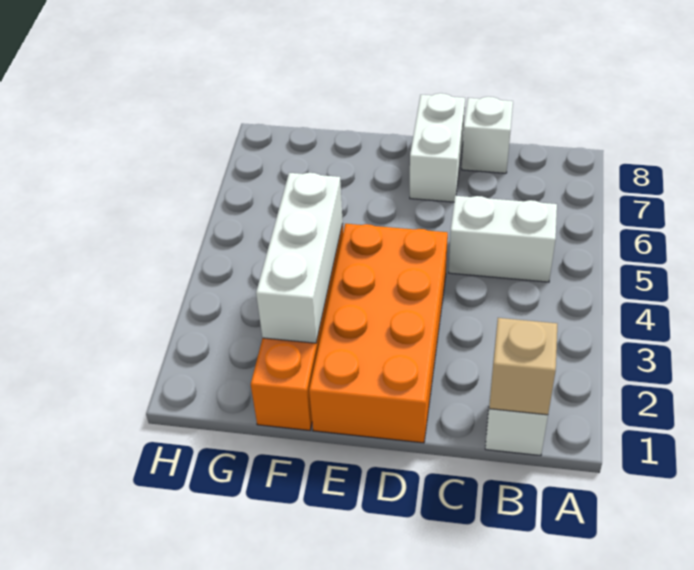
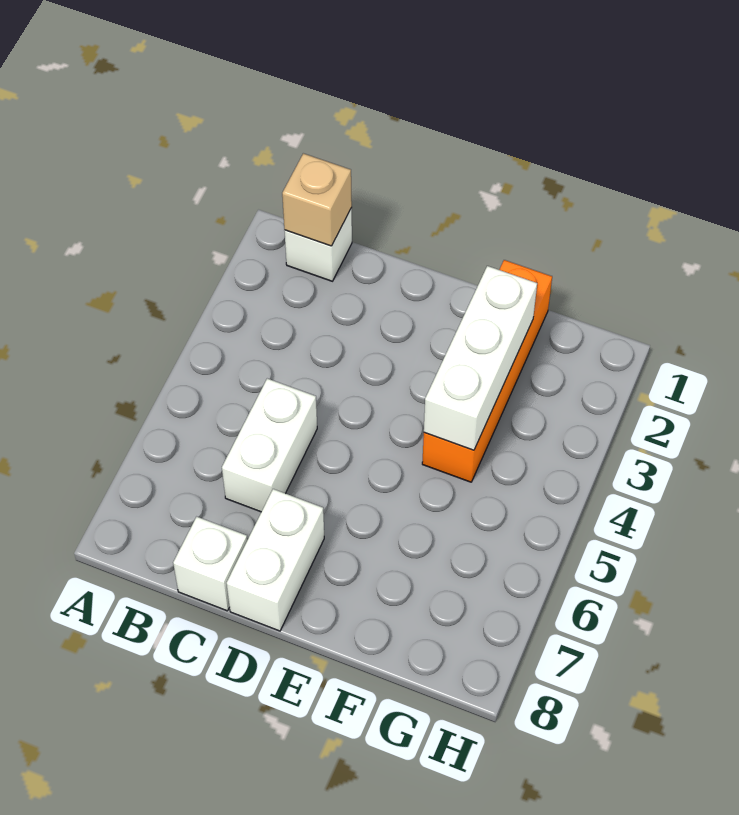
white 1x2 brick [449,196,557,282] -> white 1x2 brick turned to [222,379,317,512]
orange 2x4 brick [309,224,448,443] -> none

